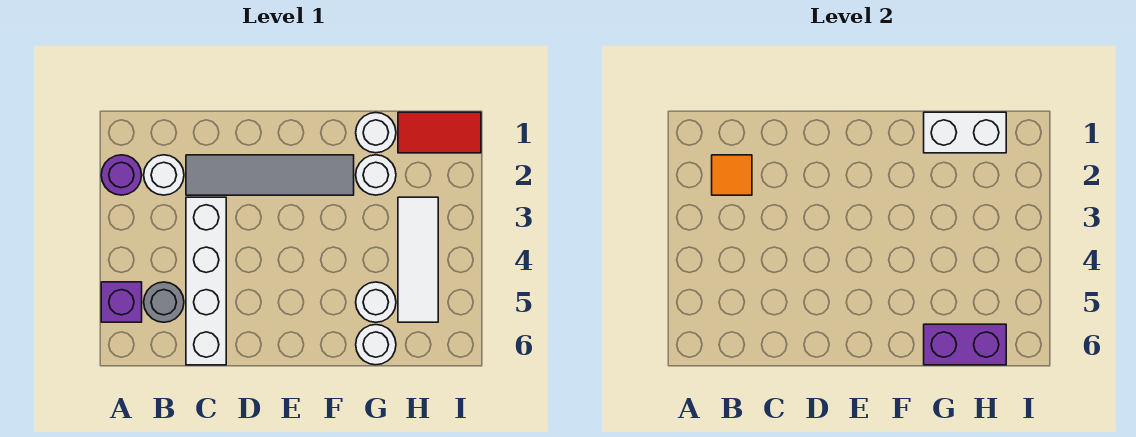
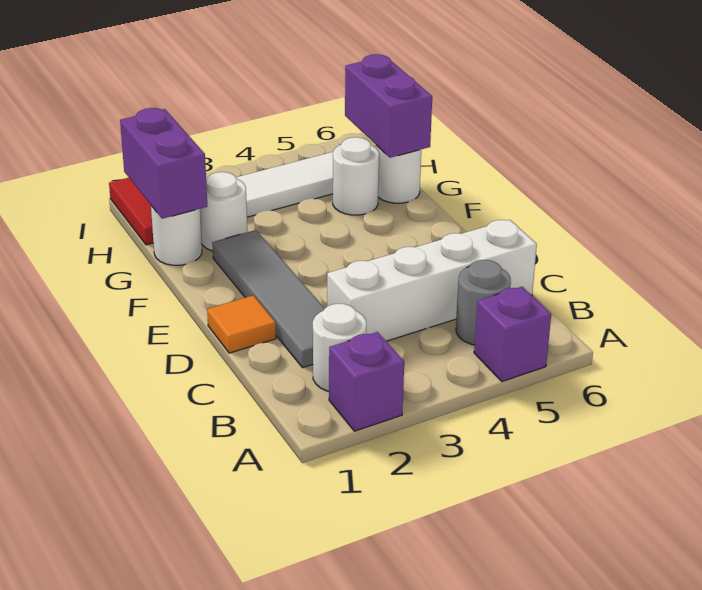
purple 1x1 round brick [101,155,142,195] -> purple 1x1 brick [329,332,404,431]
orange 1x1 tile [712,155,752,195] -> orange 1x1 tile moved to [207,295,276,353]
white 1x2 brick [924,112,1006,153] -> purple 1x2 brick [120,108,207,219]

